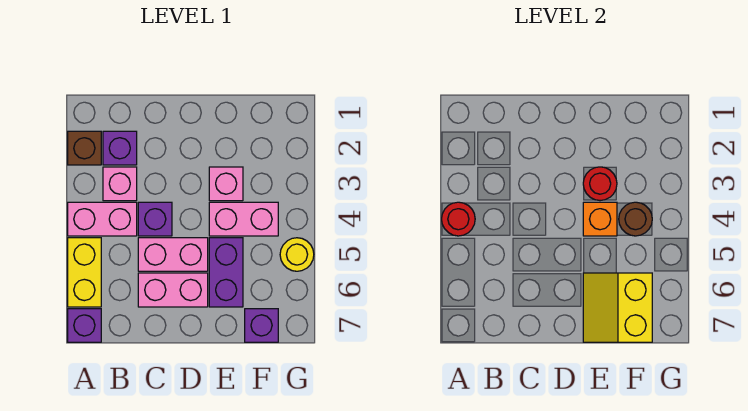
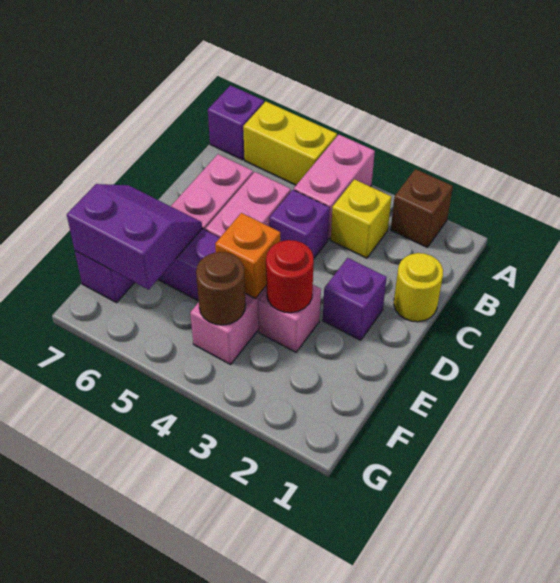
red 1x1 round brick [442,202,475,236] -> none
purple 1x1 brick [103,131,137,165] -> purple 1x1 brick moved to [323,258,387,340]
pink 1x1 brick [103,167,137,201] -> yellow 1x1 brick [331,179,392,258]
yellow 2x2 slope [583,273,652,342] -> purple 2x2 slope [67,184,202,290]
yellow 1x1 round brick [280,238,314,271] -> yellow 1x1 round brick moved to [394,253,443,322]

